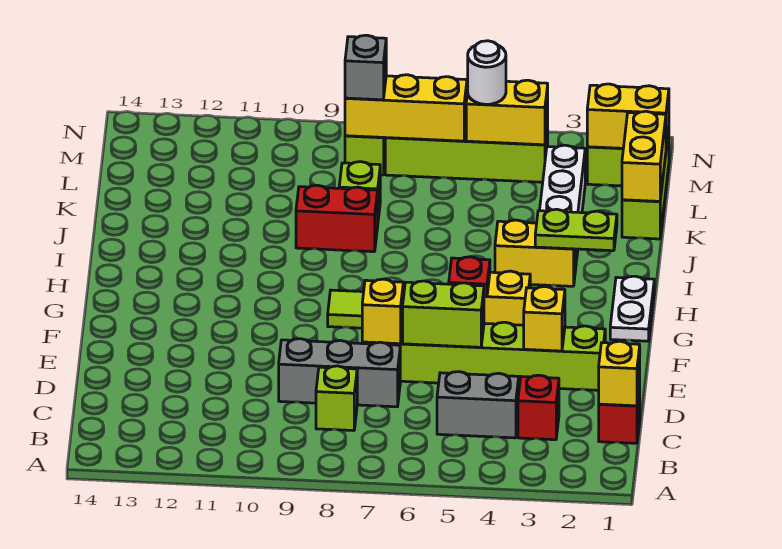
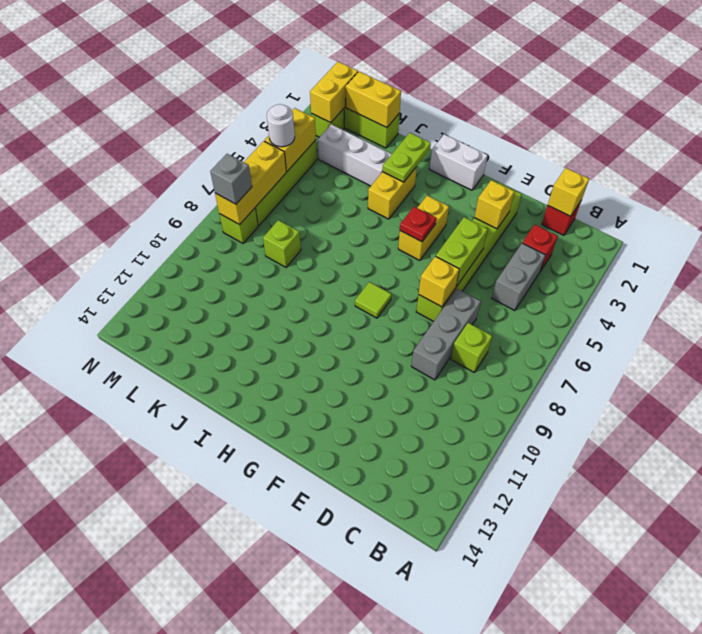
white 1x2 plate [610,276,654,341] -> white 1x2 brick [429,134,488,190]
red 1x2 brick [296,185,378,252] -> none

